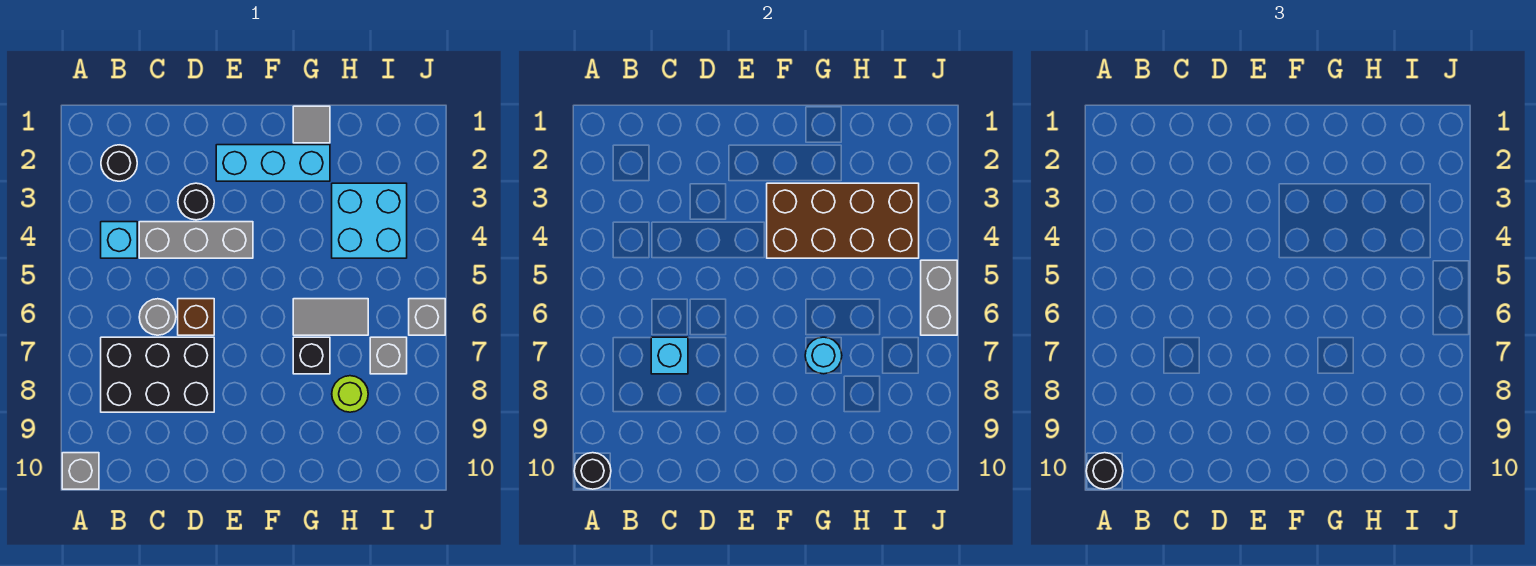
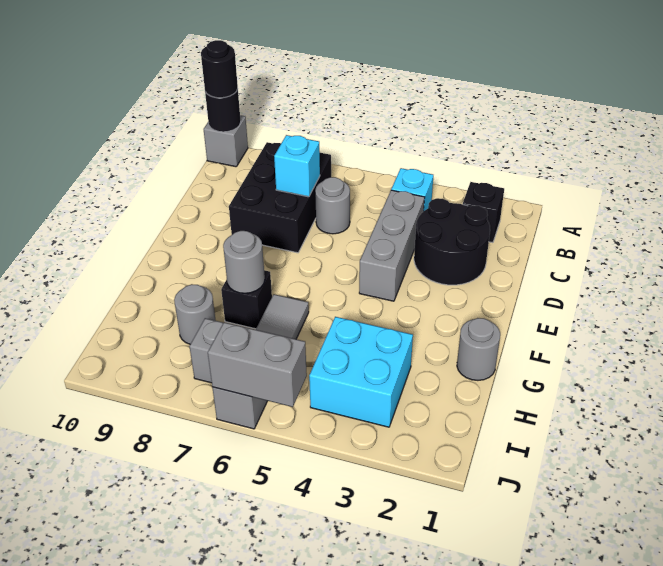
black 1x1 round brick [101,145,137,181] -> black 1x1 brick [463,182,504,243]
black 1x1 round brick [178,183,214,220] -> black 2x2 round brick [414,198,490,285]
brown 1x1 brick [178,299,214,335] -> none
cyan 1x3 brick [216,145,330,181] -> none
brown 2x4 brick [767,183,919,258] -> none
grey 1x1 tile [293,106,330,143] -> grey 1x1 round brick [457,318,500,380]
cyan 1x1 round brick [805,337,842,374] -> grey 1x1 round brick [223,231,265,293]
lime 1x1 round brick [332,376,368,412] -> grey 1x1 round brick [174,284,216,344]

